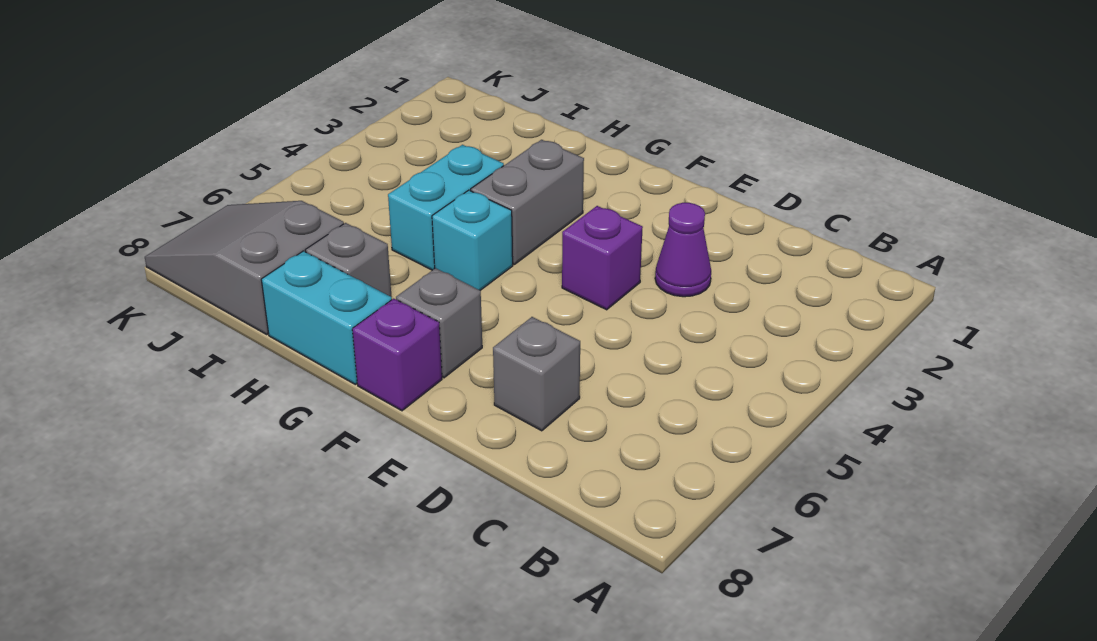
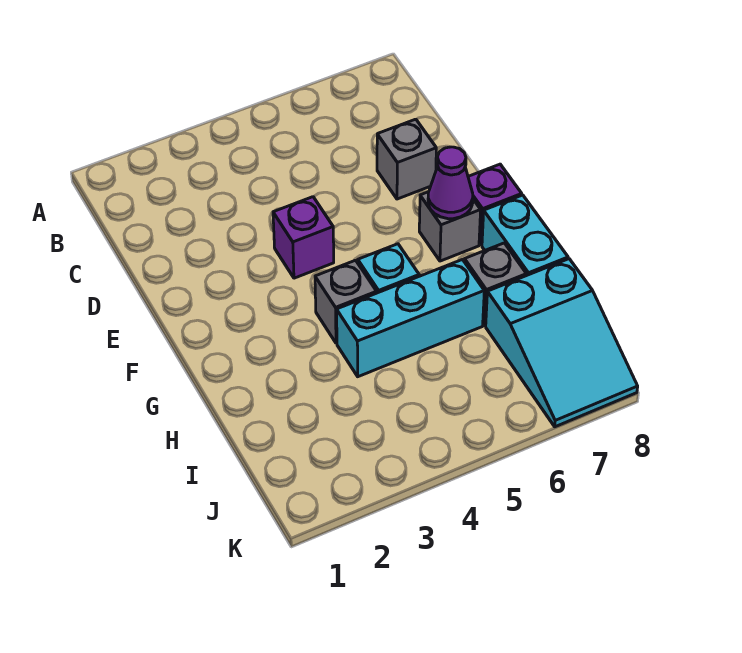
purple 1x1 cone [655,203,711,297] -> purple 1x1 cone moved to [428,147,473,219]
grey 1x2 brick [471,140,584,264] -> grey 1x1 brick [315,260,377,343]
cyan 1x2 brick [388,145,504,270] -> cyan 1x3 brick [337,260,484,377]
grey 2x3 slope [145,201,344,334] -> cyan 2x3 slope [486,259,638,427]

